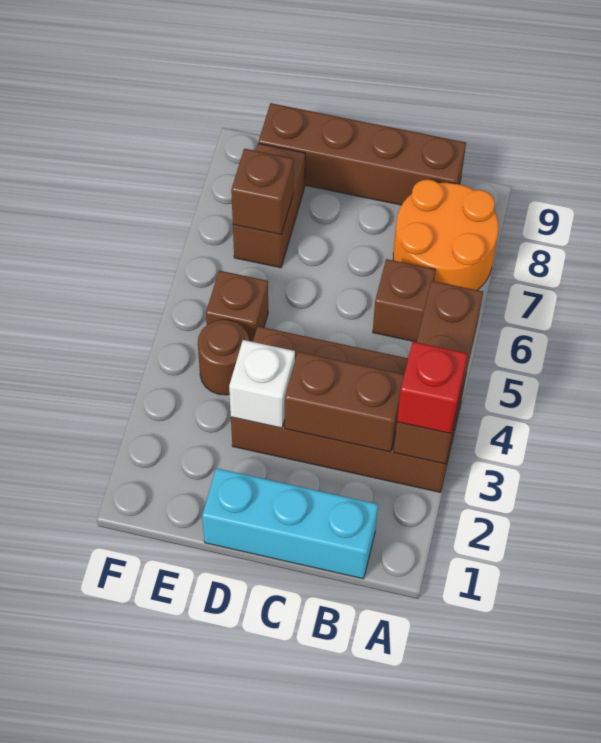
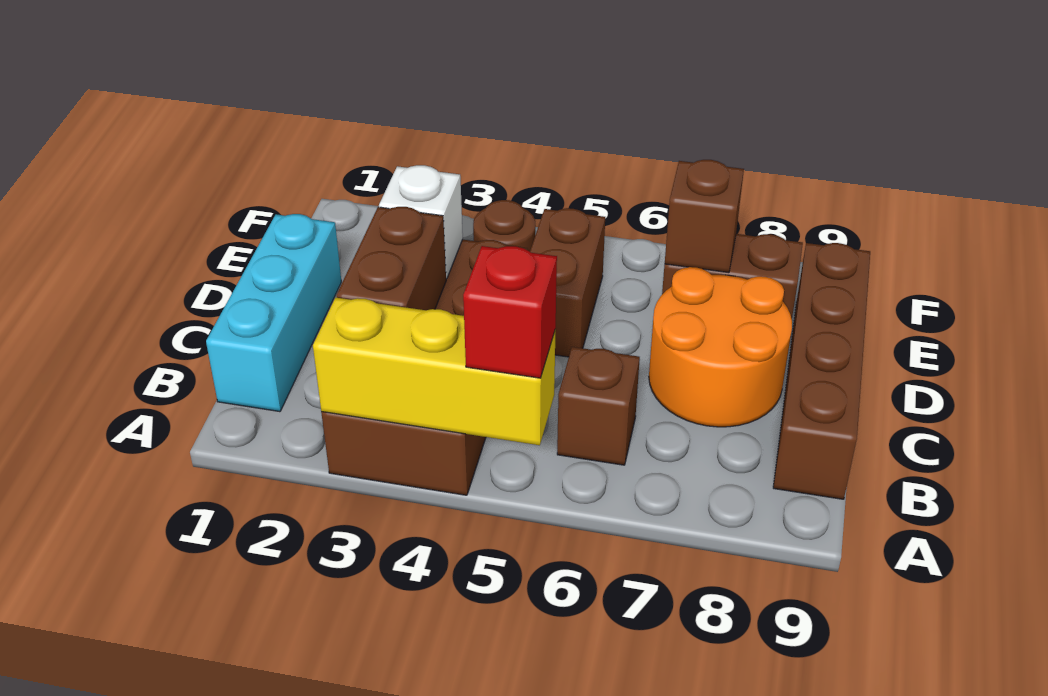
brown 1x3 brick [394,281,483,464] -> yellow 1x3 brick [313,297,556,445]
red 1x1 brick [397,342,467,434] -> red 1x1 brick moved to [463,246,557,378]
orange 2x2 round brick [393,180,499,290] -> orange 2x2 round brick moved to [649,267,792,427]
brown 1x1 brick [206,271,268,342] -> brown 1x2 brick [530,208,605,357]

